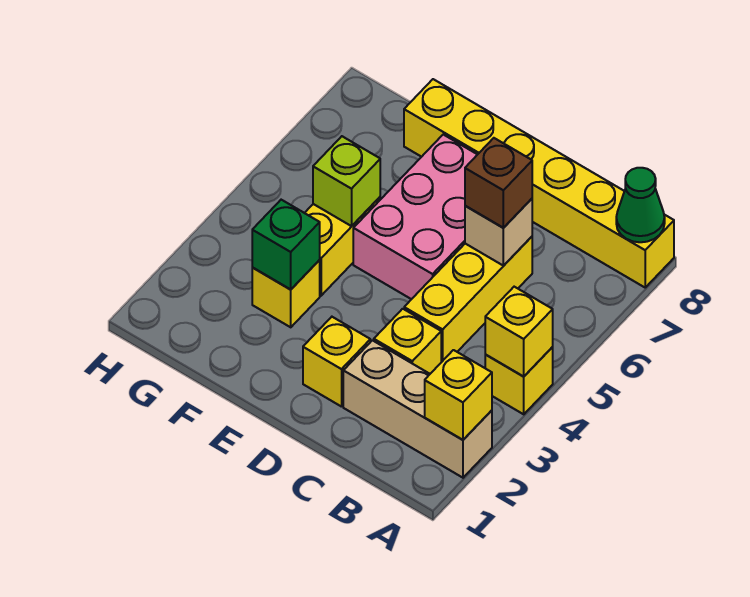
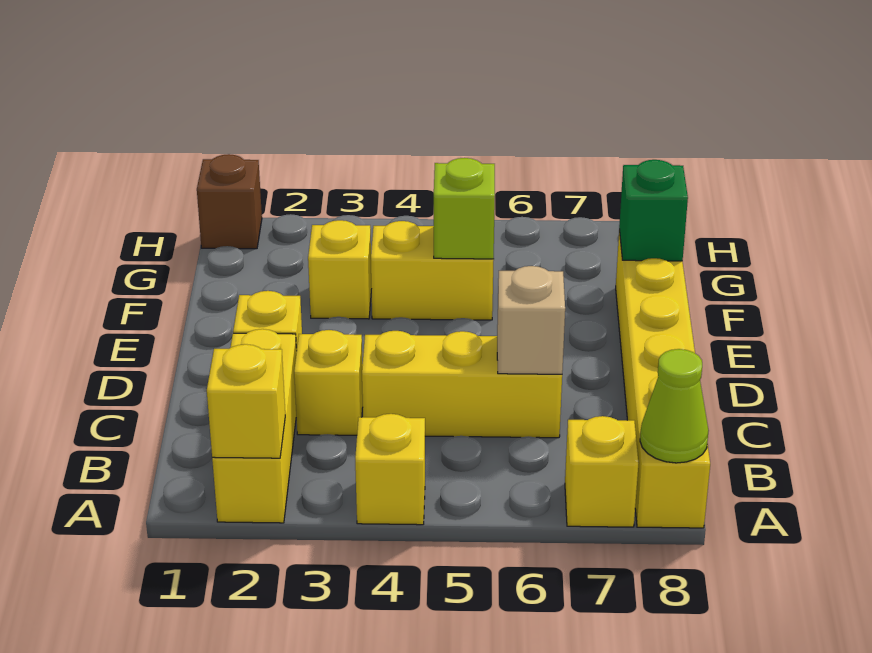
tan 1x3 brick [343,340,492,478] -> yellow 1x3 brick [212,329,297,523]
yellow 1x1 brick [485,287,553,377] -> yellow 1x1 brick moved to [565,416,638,527]
green 1x1 cone [616,168,665,242] -> lime 1x1 cone [640,349,709,463]
brown 1x1 brick [465,138,532,228] -> brown 1x1 brick moved to [197,154,262,249]
pink 2x3 brick [353,135,478,299] -> none
green 1x1 brick [252,200,320,290] -> green 1x1 brick moved to [619,160,688,261]

